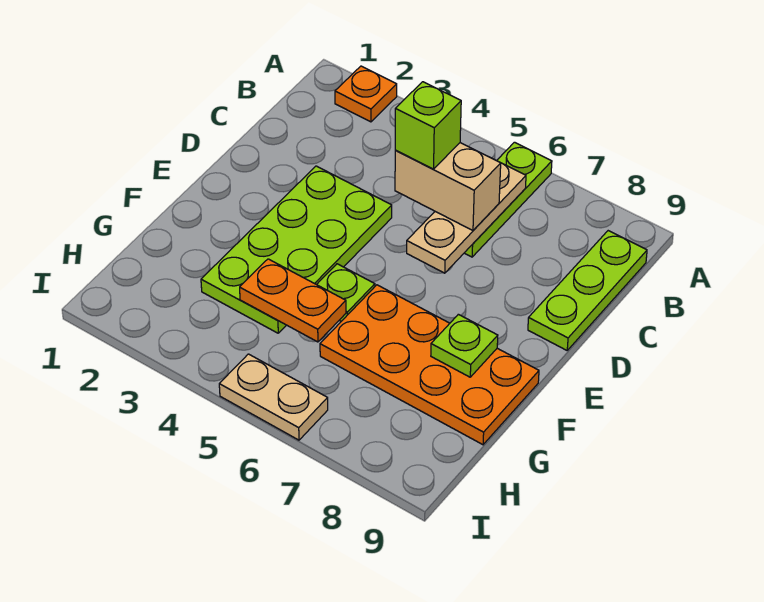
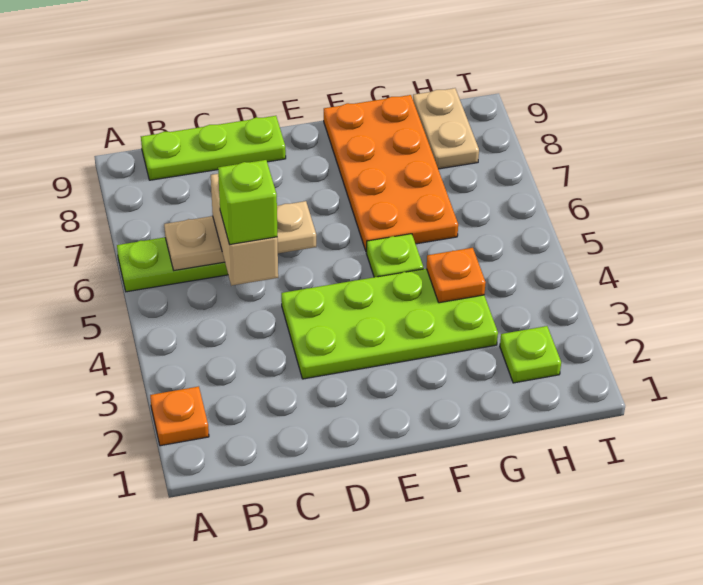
lime 1x1 plate [431,314,498,377] -> lime 1x1 plate moved to [500,326,561,383]
orange 1x2 plate [240,259,346,342] -> orange 1x1 plate [426,248,486,303]
tan 1x2 plate [219,354,328,440] -> tan 1x2 plate moved to [413,88,479,169]

